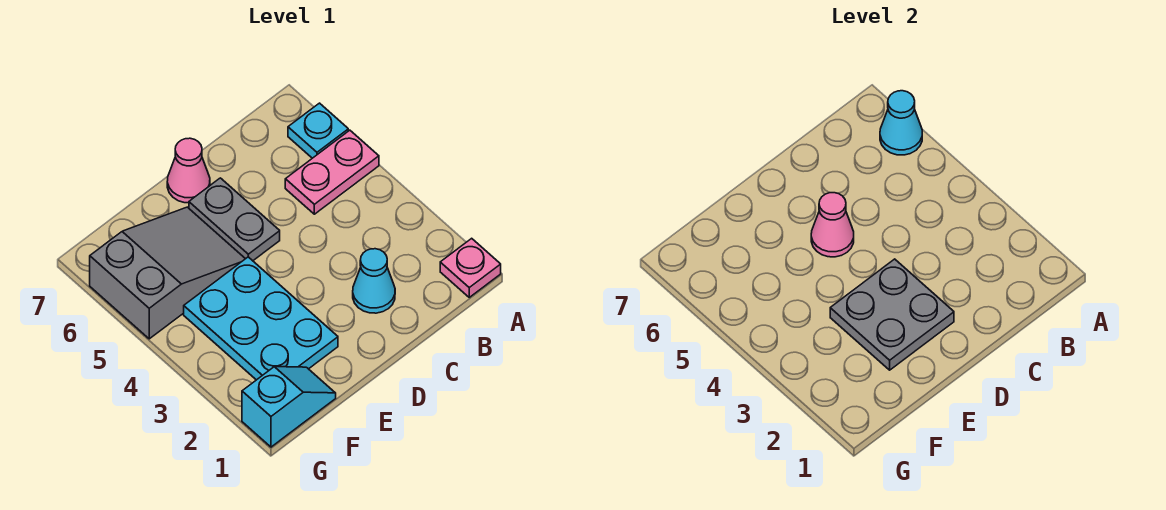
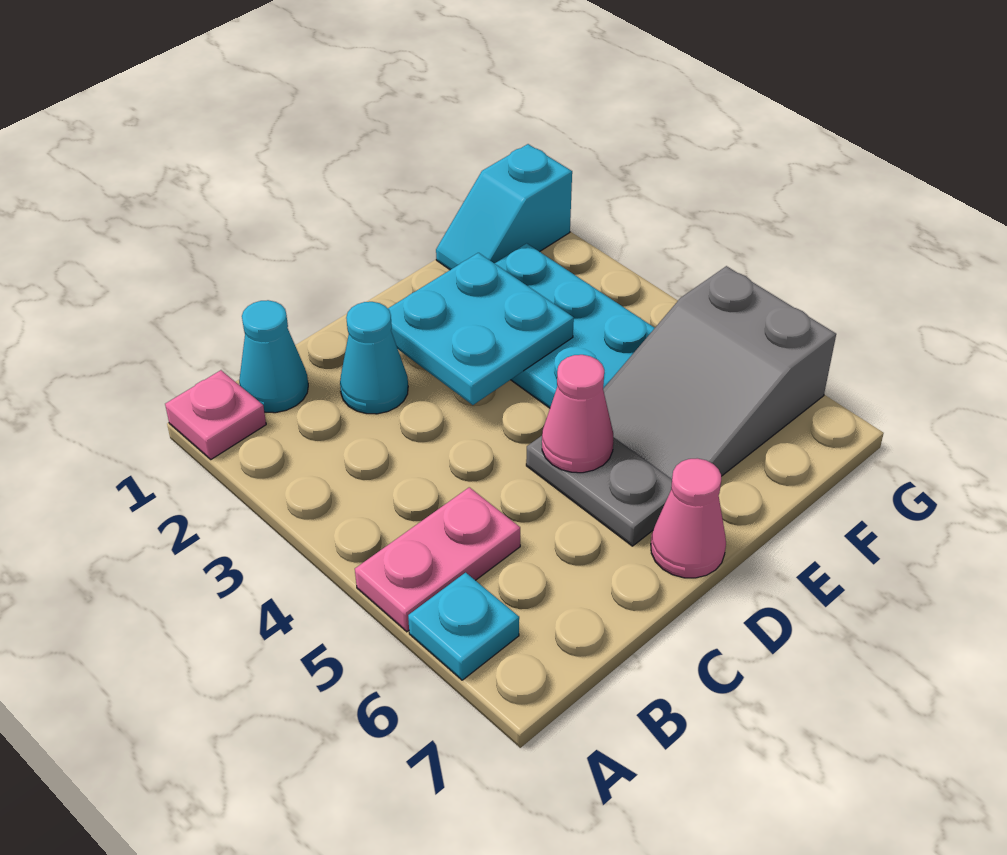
cyan 1x1 cone [880,91,922,155] -> cyan 1x1 cone moved to [239,300,308,413]
grey 2x2 plate [830,259,954,370] -> cyan 2x2 plate [388,253,574,405]

